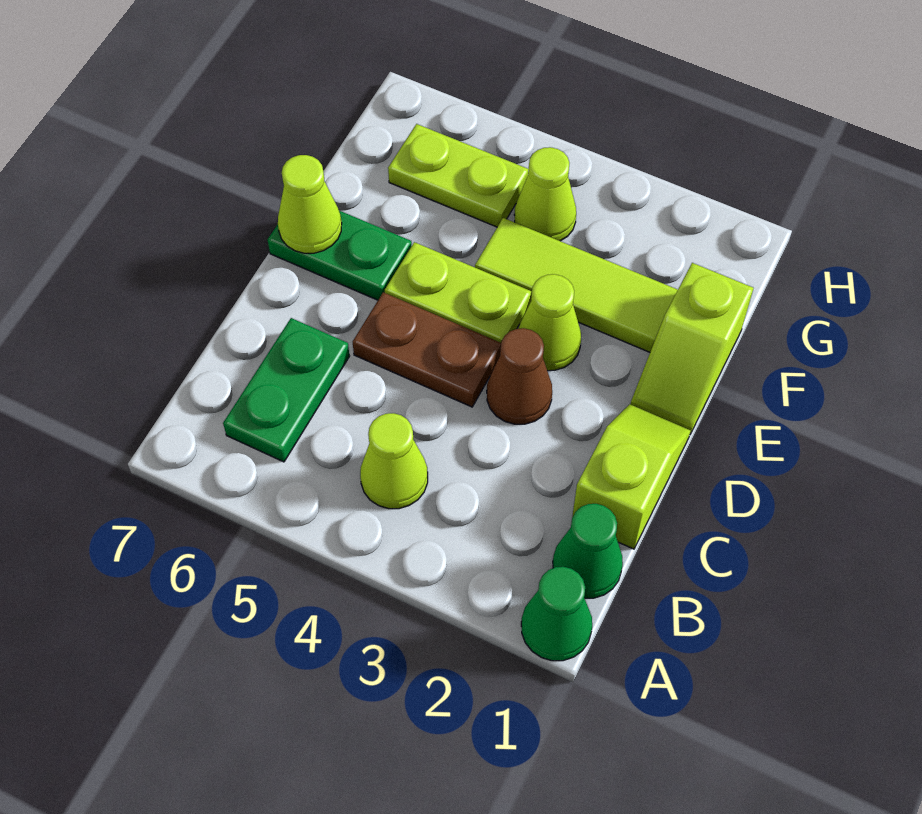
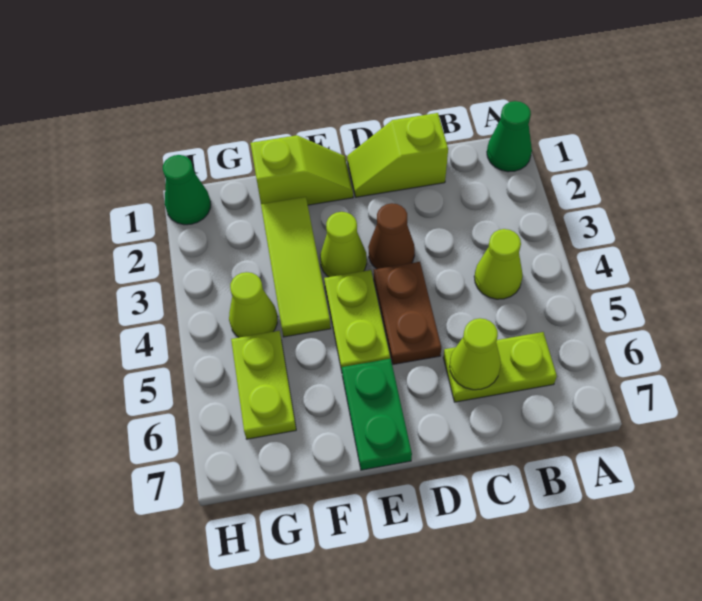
green 1x1 cone [553,504,623,598] -> green 1x1 cone moved to [163,155,211,225]
green 1x2 plate [223,318,349,462] -> lime 1x2 plate [443,332,557,402]
lime 1x1 cone [278,155,342,253] -> lime 1x1 cone moved to [450,318,501,390]

